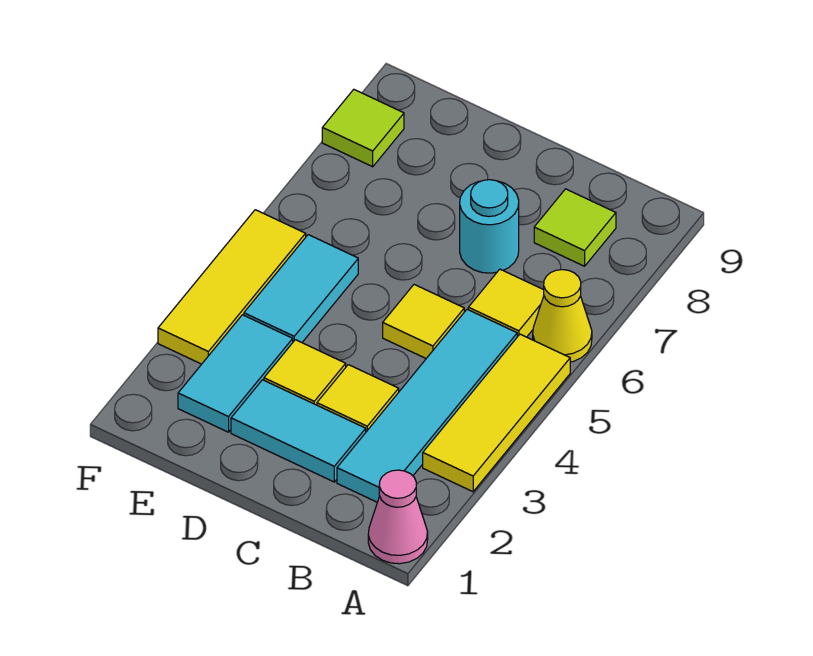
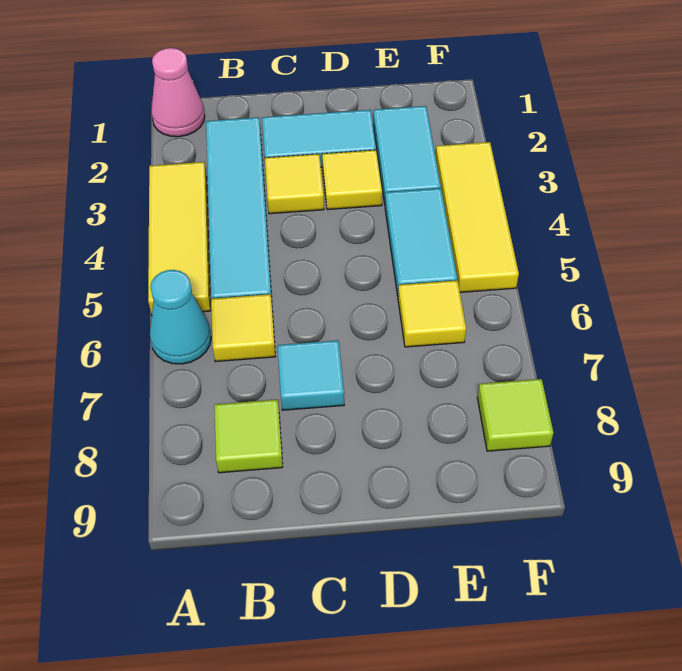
yellow 1x1 cone [533,270,592,362] -> cyan 1x1 cone [150,270,211,364]
yellow 1x1 tile [383,285,464,358] -> yellow 1x1 tile moved to [398,280,466,347]
cyan 1x1 round brick [460,180,519,273] -> cyan 1x1 tile [277,340,344,410]

